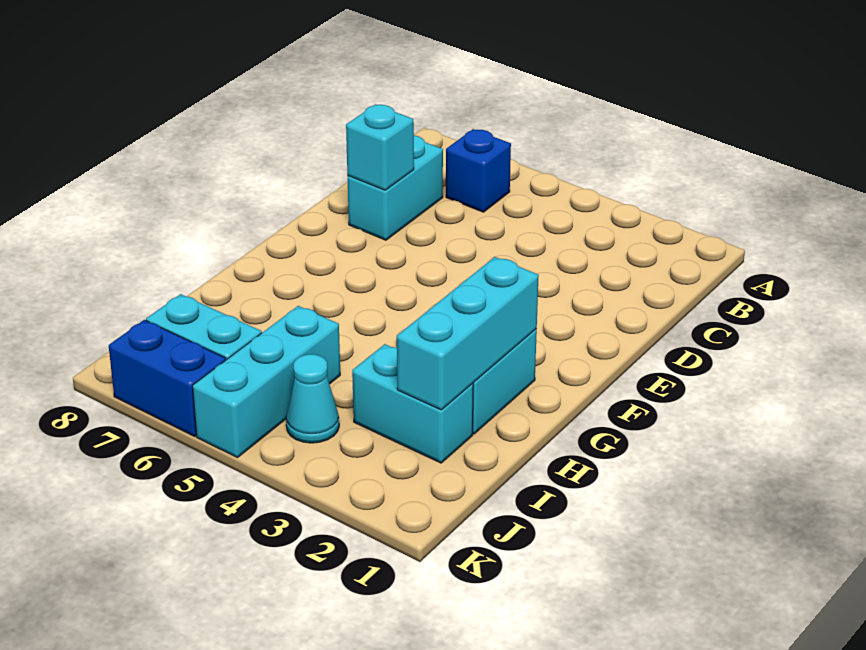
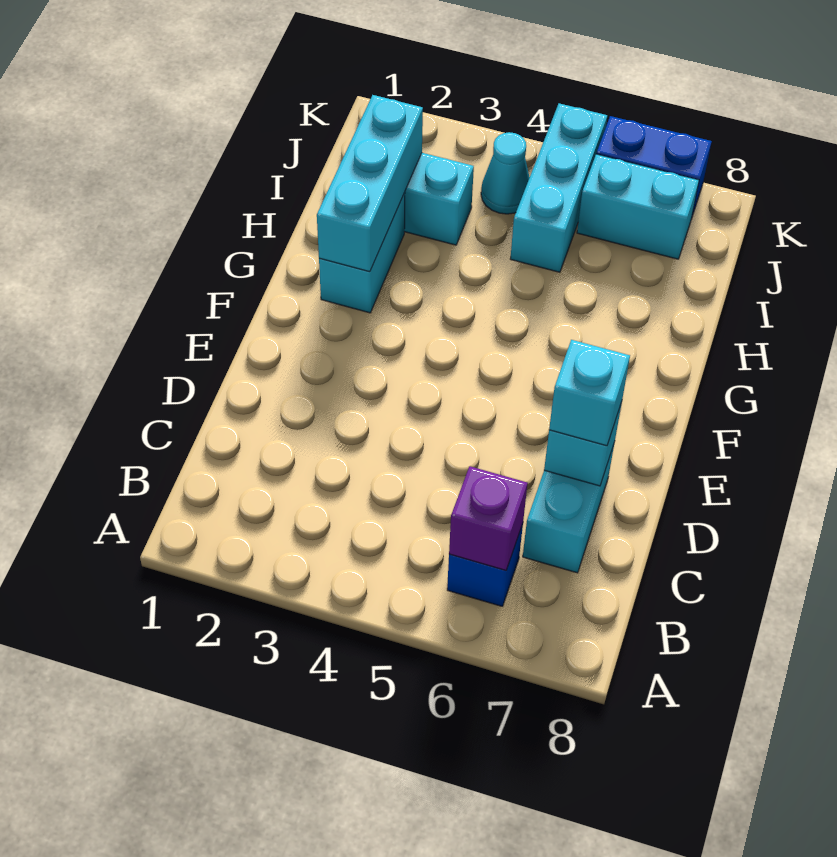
none -> purple 1x1 brick [449,466,528,570]
none -> cyan 1x1 brick [549,340,630,446]

